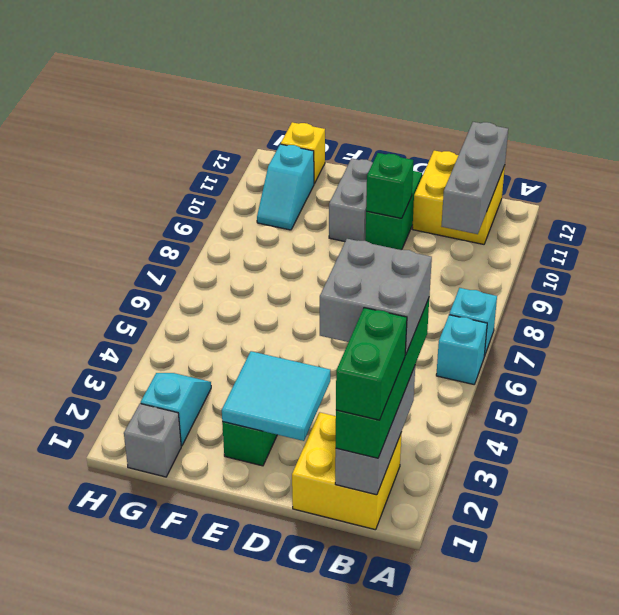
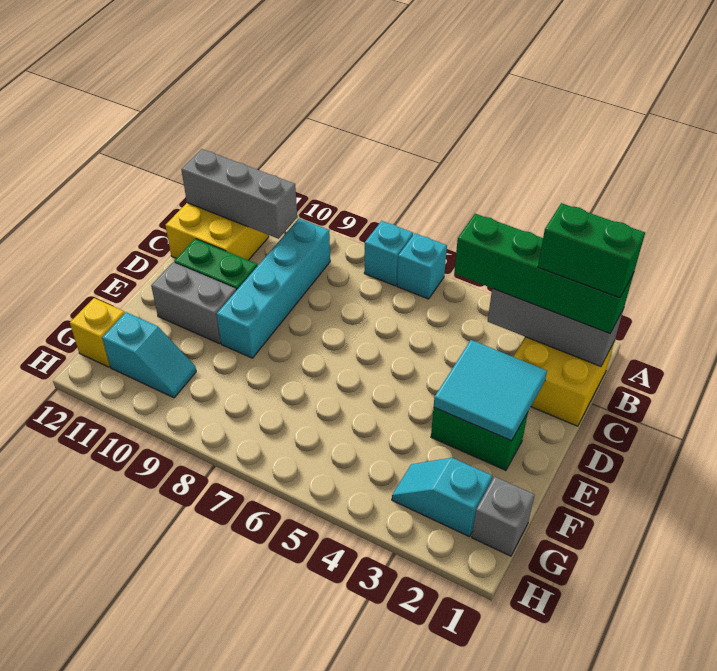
grey 2x2 brick [320,239,432,355] -> none
none -> cyan 1x4 brick [217,219,330,358]
green 1x1 brick [366,153,413,218] -> none

